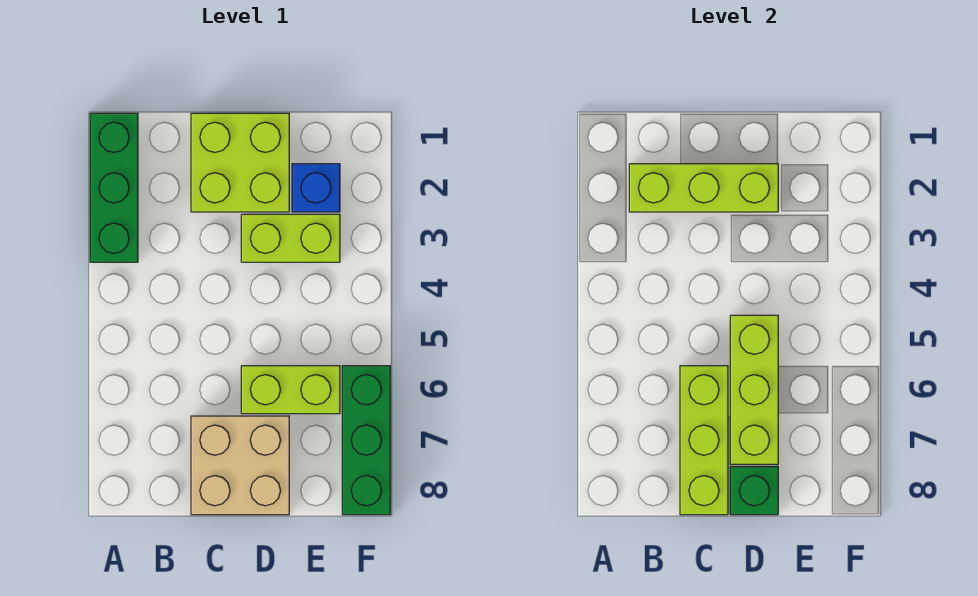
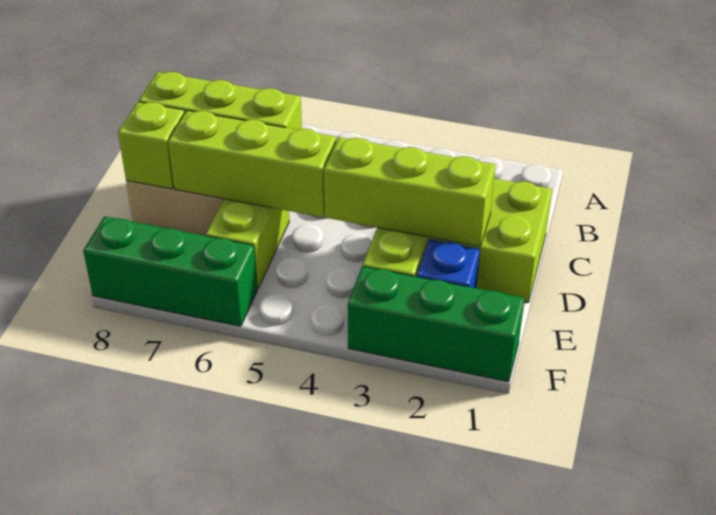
green 1x3 brick [90,113,138,262] -> green 1x3 brick moved to [348,266,524,382]
lime 1x3 brick [629,164,778,212] -> lime 1x3 brick turned to [324,137,495,247]
green 1x1 brick [730,467,778,515] -> lime 1x1 brick [118,102,185,189]

